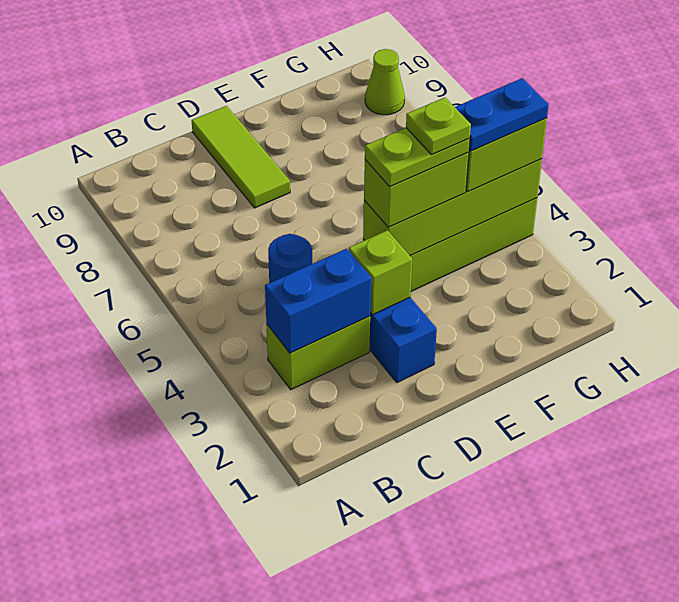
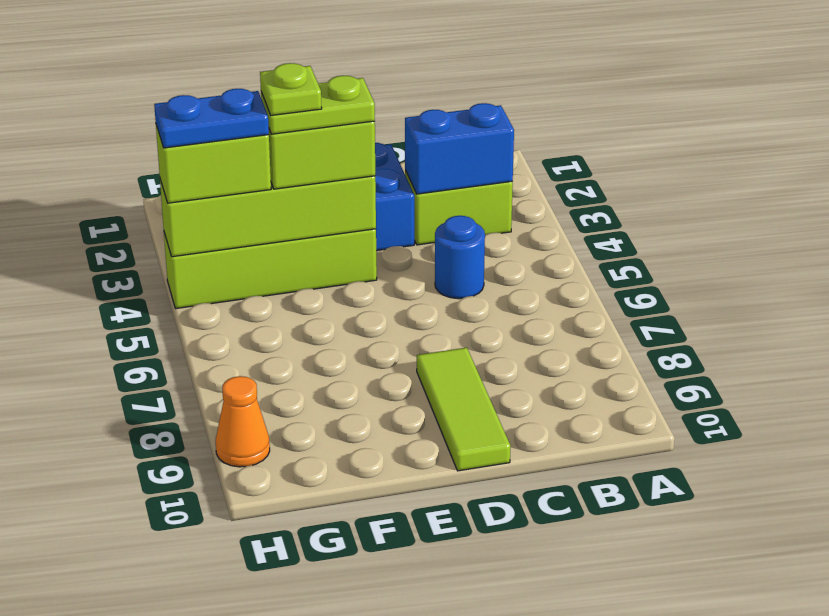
lime 1x1 brick [349,230,412,315] -> none
lime 1x1 cone [365,49,405,115] -> orange 1x1 cone [216,376,270,467]

